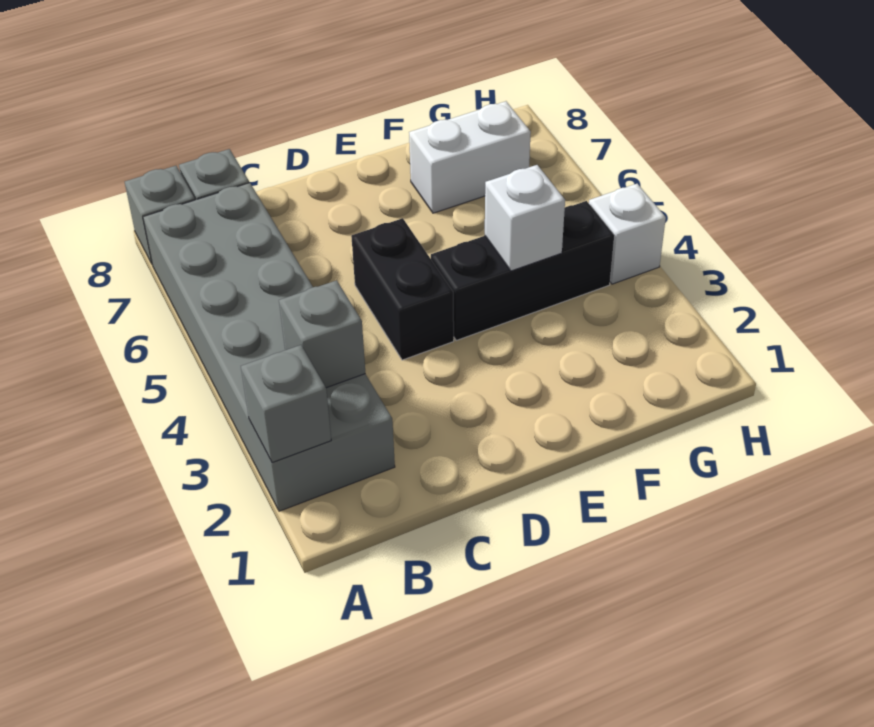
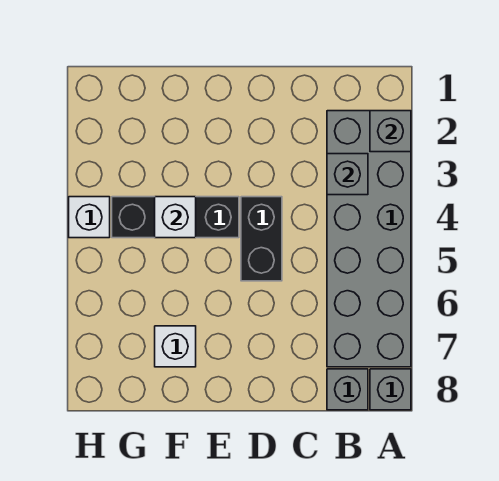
white 1x2 brick [409,101,531,213] -> white 1x1 brick [155,326,196,367]

